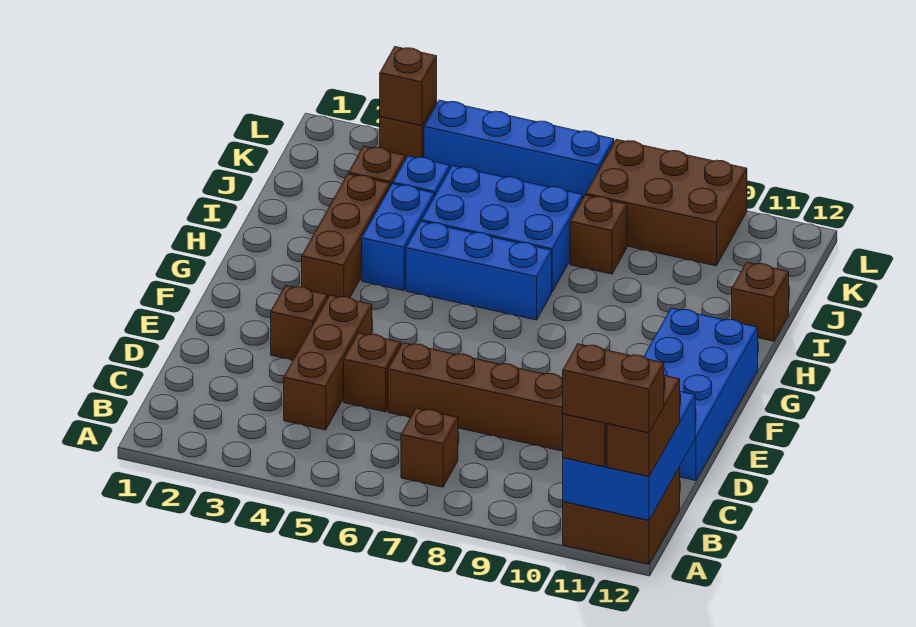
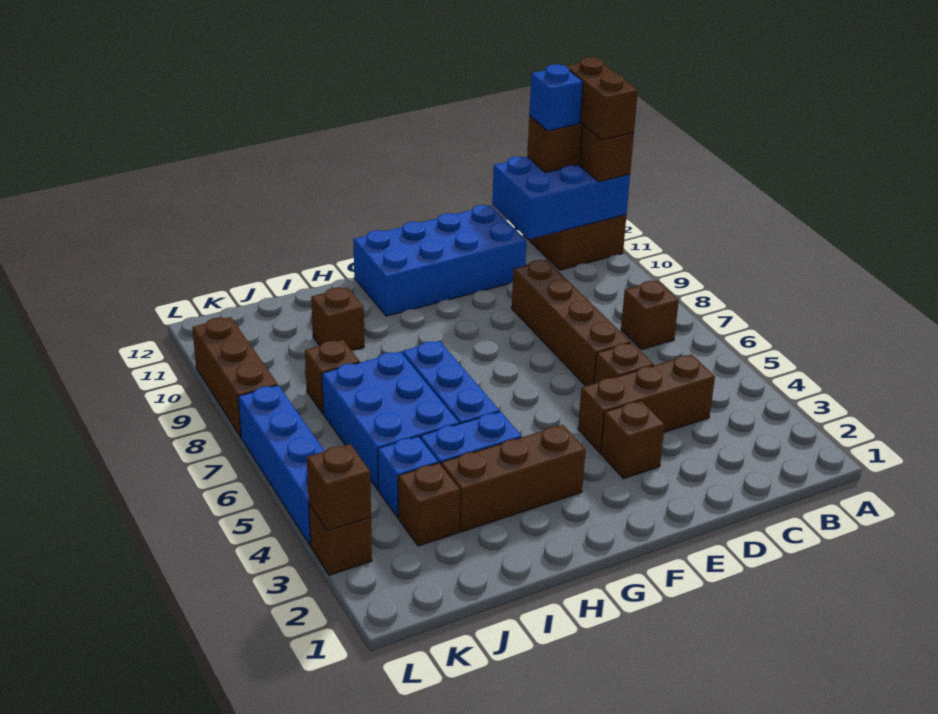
none -> blue 1x1 brick [529,64,583,131]
brown 1x1 brick [732,262,789,341] -> brown 1x1 brick moved to [311,287,364,350]
brown 2x3 brick [586,139,747,266] -> brown 1x3 brick [192,317,278,437]

